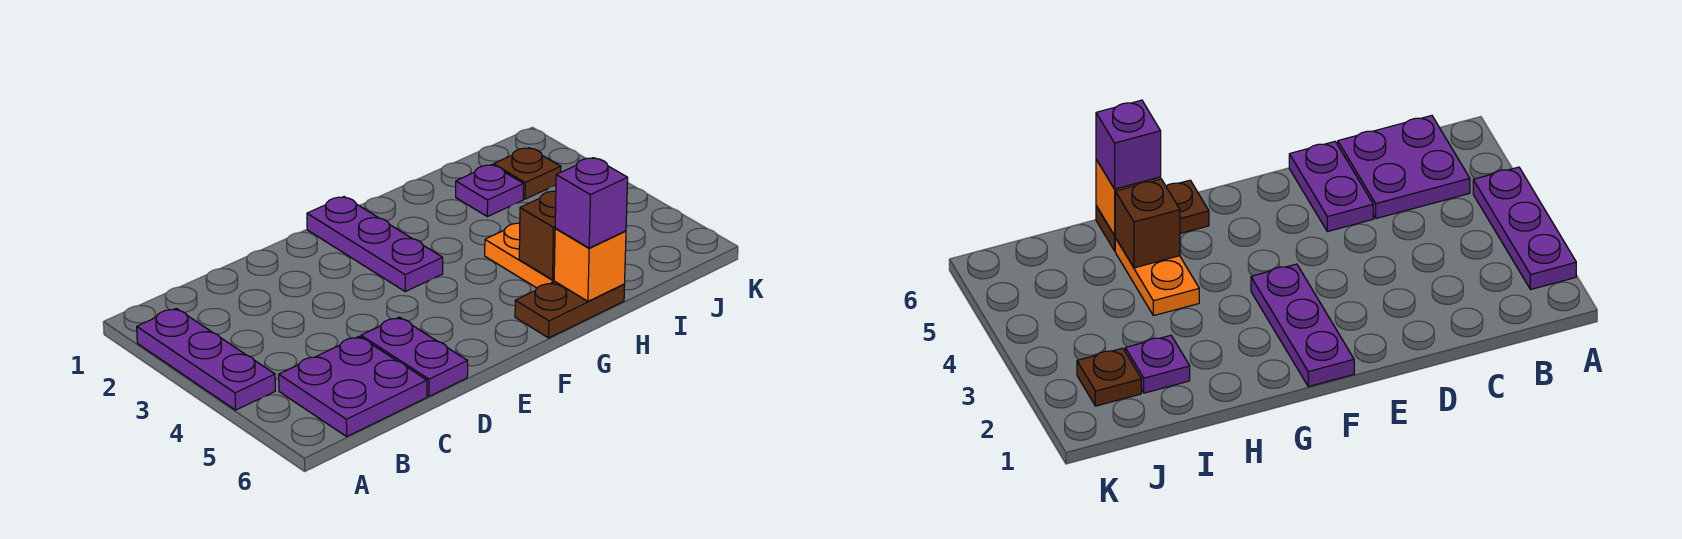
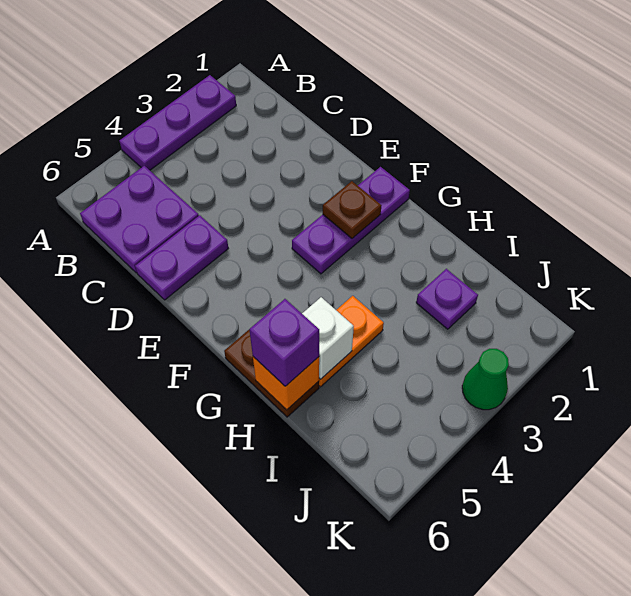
brown 1x1 brick [519,191,556,280] -> white 1x1 brick [302,297,354,379]
brown 1x1 plate [493,148,561,199] -> brown 1x1 plate moved to [323,181,382,238]
none -> green 1x1 cone [462,349,509,410]

